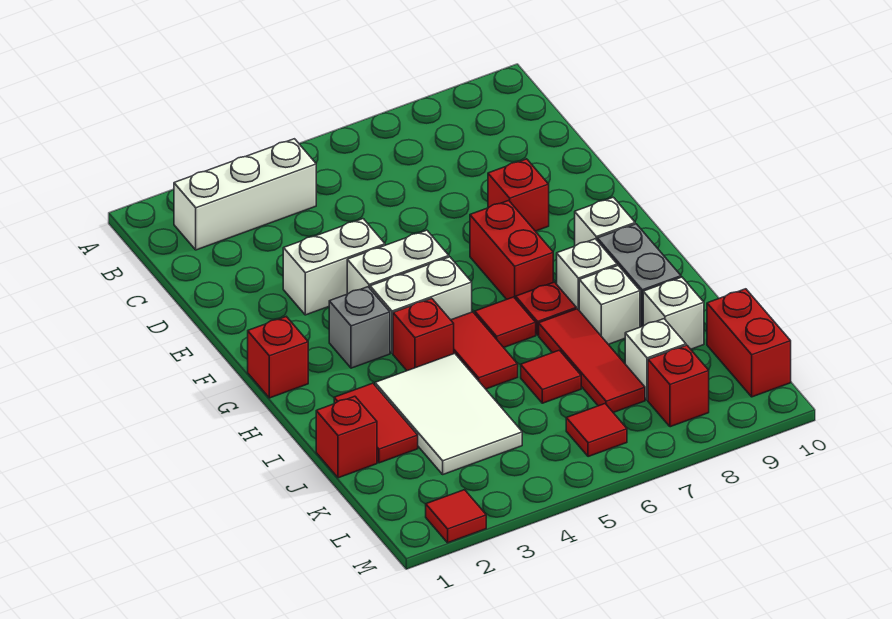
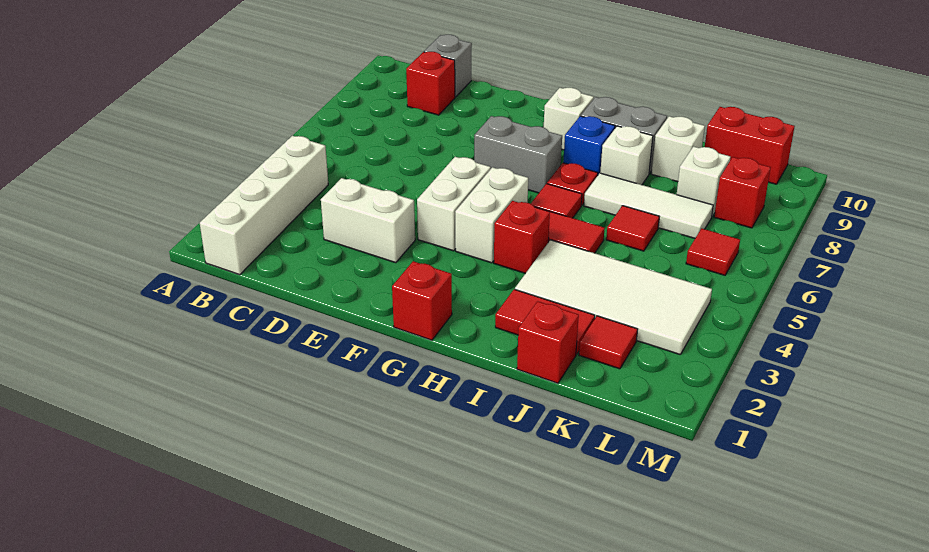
white 1x3 brick [174,139,316,250] -> white 1x4 brick [200,136,328,275]
white 1x2 brick [283,219,385,315] -> white 1x2 brick turned to [321,178,415,263]
red 1x1 brick [488,159,549,231] -> red 1x1 brick moved to [406,52,455,115]
red 1x2 brick [470,200,553,299] -> grey 1x2 brick [474,116,562,193]
grey 1x1 brick [329,287,390,368] -> grey 1x1 brick moved to [424,35,472,97]
white 1x1 brick [557,239,617,310] -> blue 1x1 brick [563,116,615,175]
white 2x3 tile [375,353,522,474] -> white 2x4 tile [515,240,712,355]
red 1x3 tile [539,309,645,413] -> white 1x3 tile [584,173,713,238]
red 1x1 tile [426,490,486,543] -> red 1x1 tile moved to [579,316,638,369]

